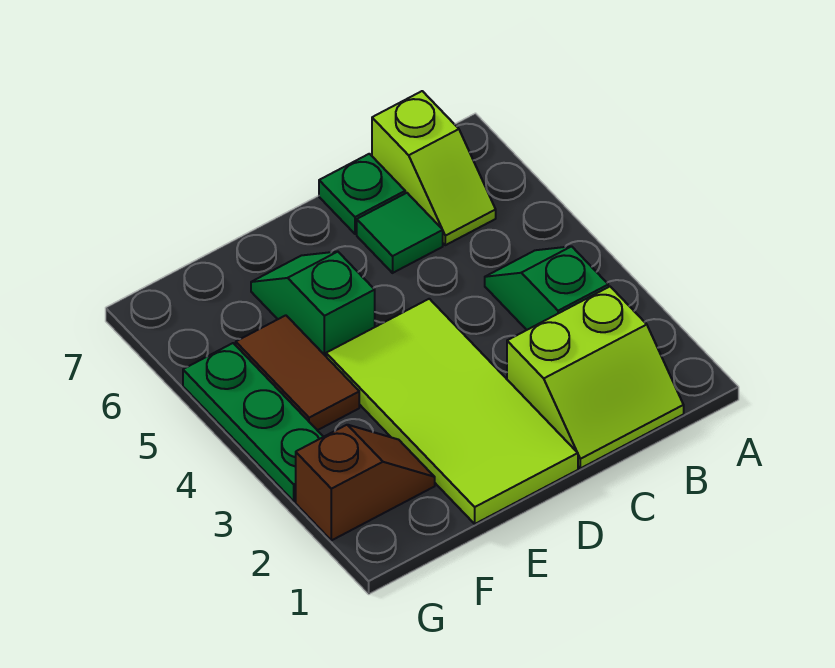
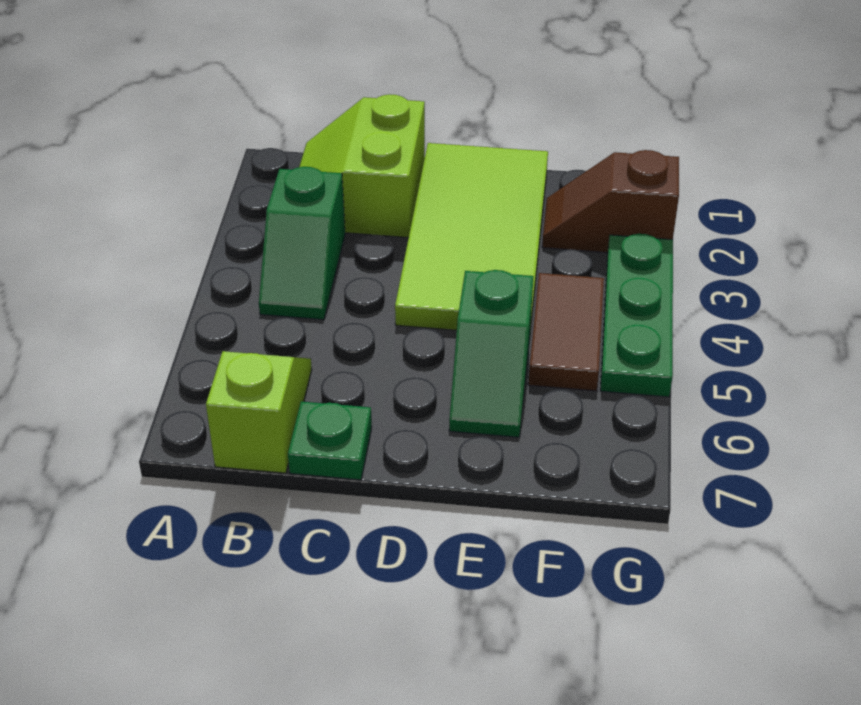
lime 2x2 slope [507,287,684,468] -> lime 2x2 slope turned to [299,94,425,238]
green 1x1 tile [357,193,443,273] -> none

